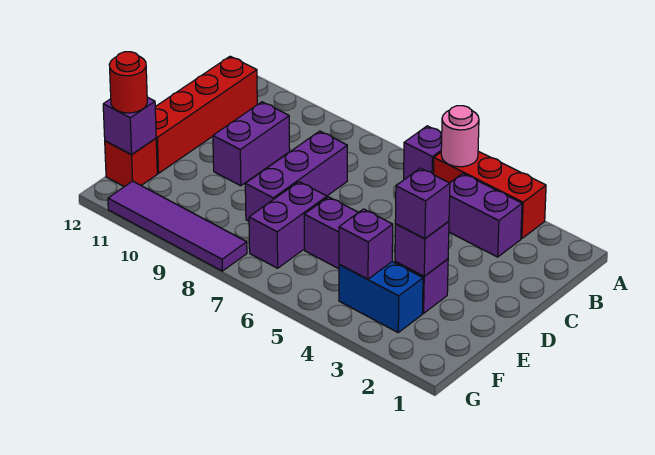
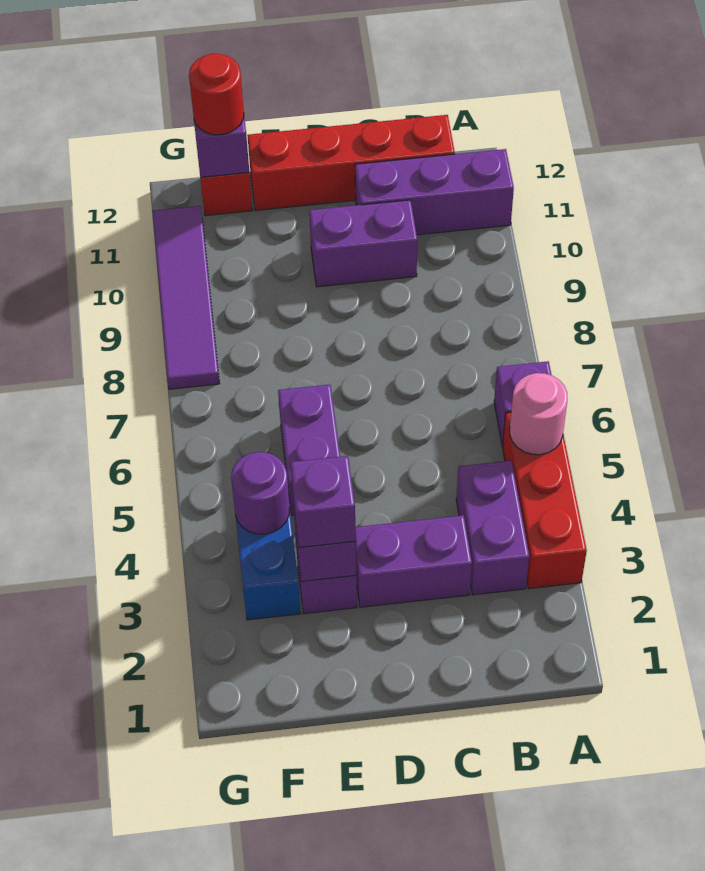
purple 1x3 brick [245,131,347,221] -> purple 1x3 brick moved to [355,149,514,235]
purple 1x2 brick [249,182,327,268] -> purple 1x2 brick moved to [355,515,472,607]
purple 1x1 brick [339,209,393,279] -> purple 1x1 round brick [231,452,290,534]

